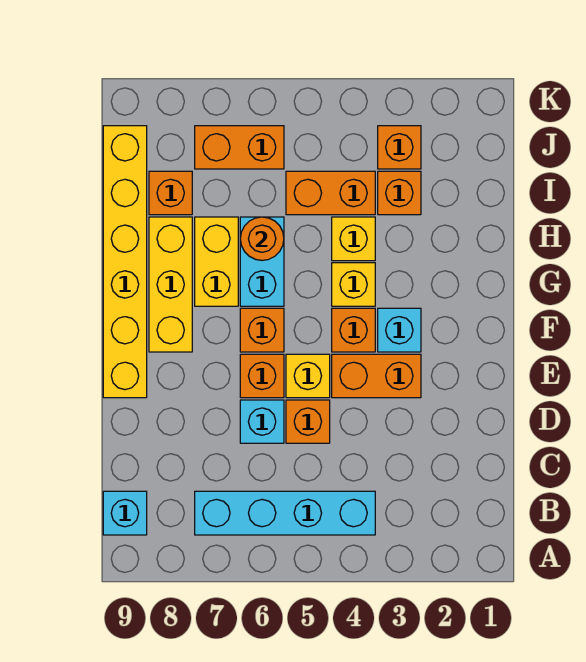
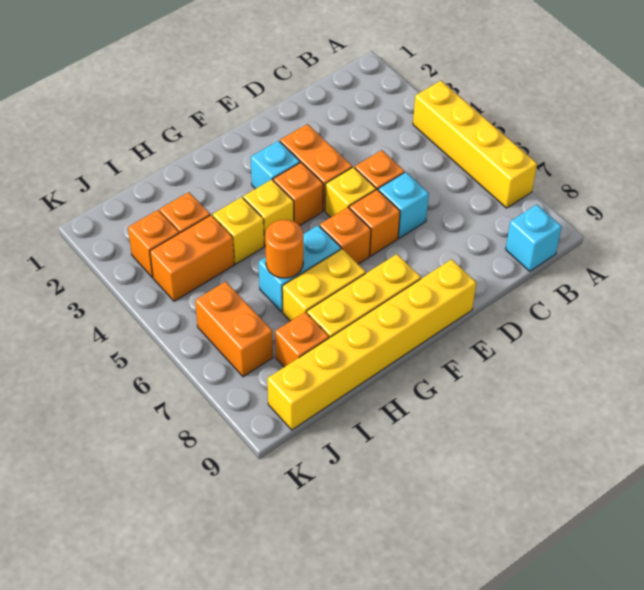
none -> yellow 1x4 brick [413,81,537,208]
cyan 1x4 brick [195,491,375,535] -> none
orange 1x2 brick [286,171,375,215] -> orange 1x2 brick turned to [150,215,234,301]

